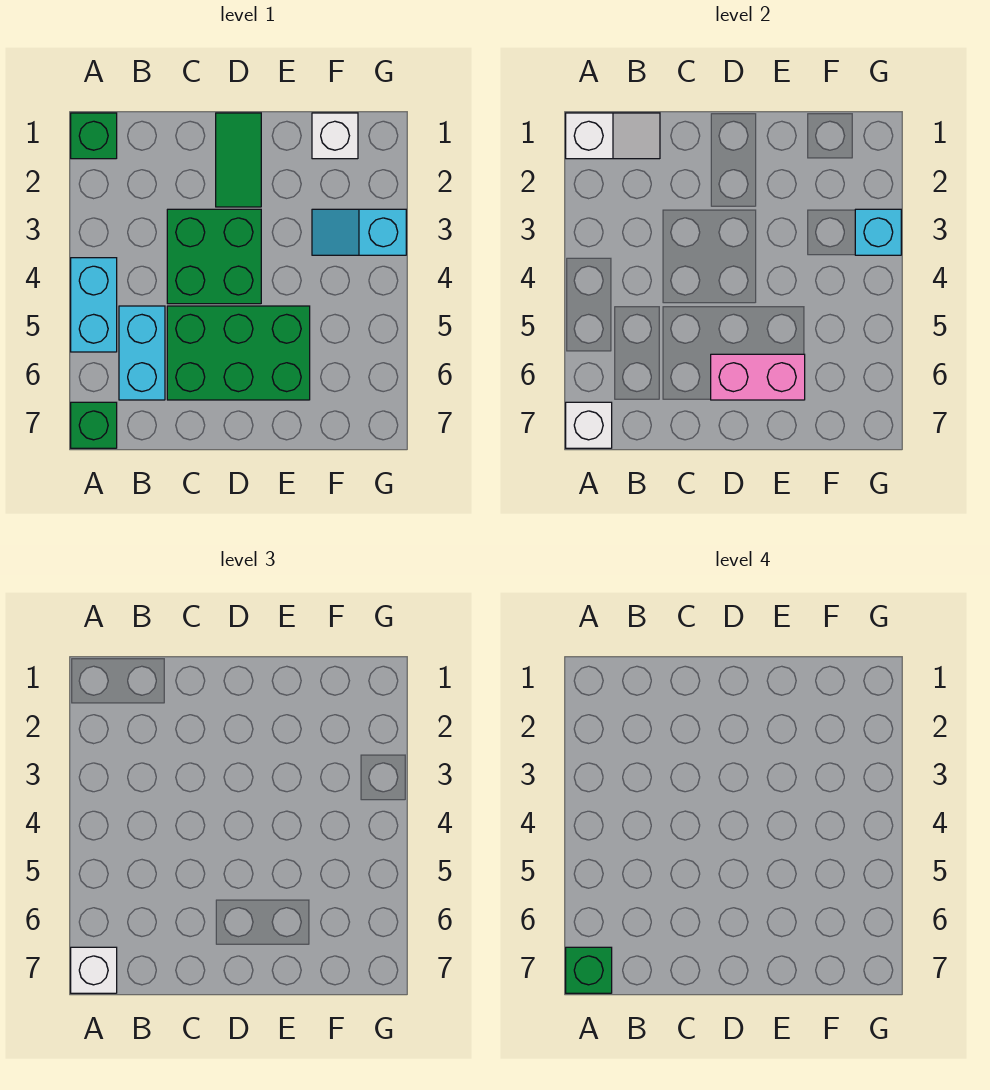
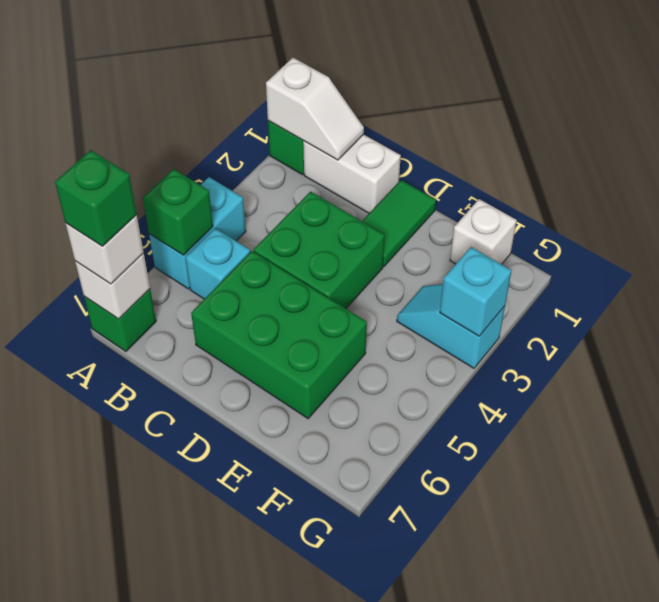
none -> green 1x1 brick [143,169,213,255]
none -> white 1x2 brick [303,134,401,213]
cyan 1x2 brick [119,306,165,400] -> cyan 1x1 brick [186,228,250,299]
pink 1x2 brick [711,354,805,400] -> none

